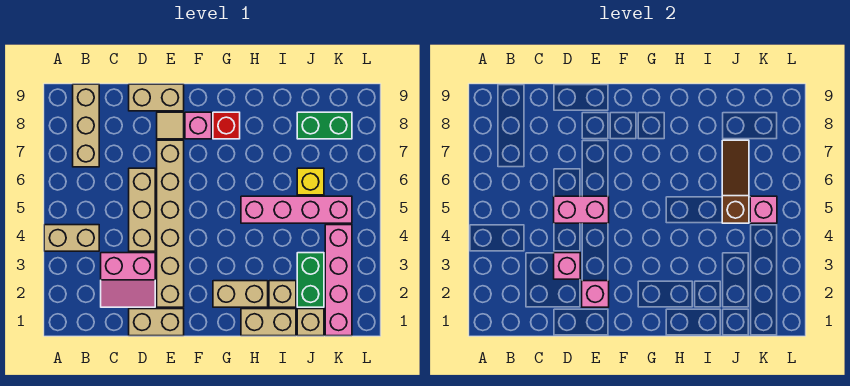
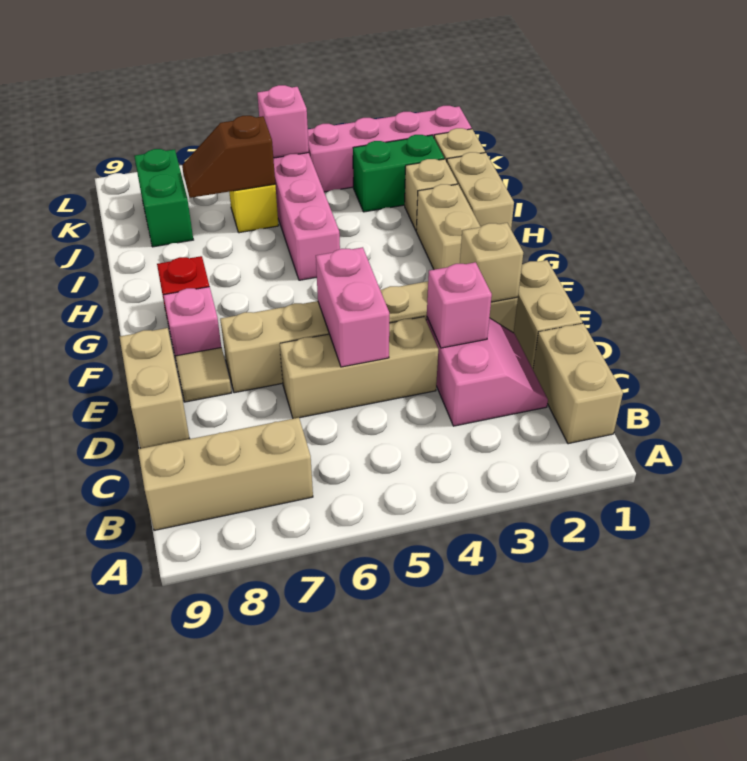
tan 1x2 brick [44,225,99,251] -> tan 1x2 brick moved to [533,323,623,444]
pink 1x1 brick [582,281,609,307] -> tan 1x1 brick [460,223,523,302]
brown 1x3 slope [722,140,749,223] -> brown 1x2 slope [182,116,275,198]

